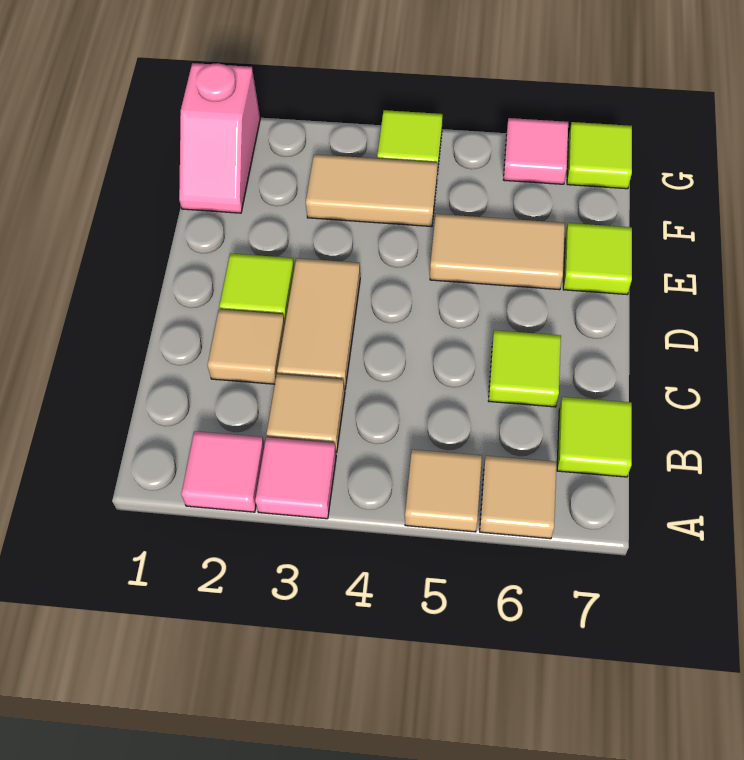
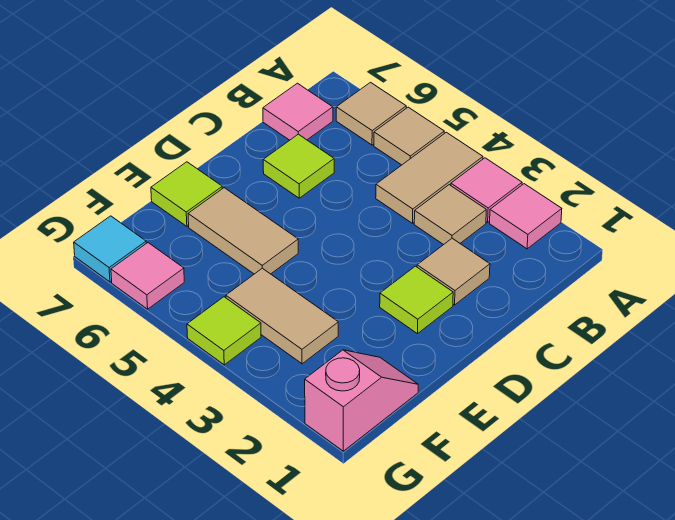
lime 1x1 tile [557,397,632,477] -> pink 1x1 tile [263,83,333,140]
tan 1x2 tile [277,258,360,389] -> tan 1x2 tile moved to [376,132,483,223]
lime 1x1 tile [567,122,632,189] -> cyan 1x1 tile [74,216,146,282]

